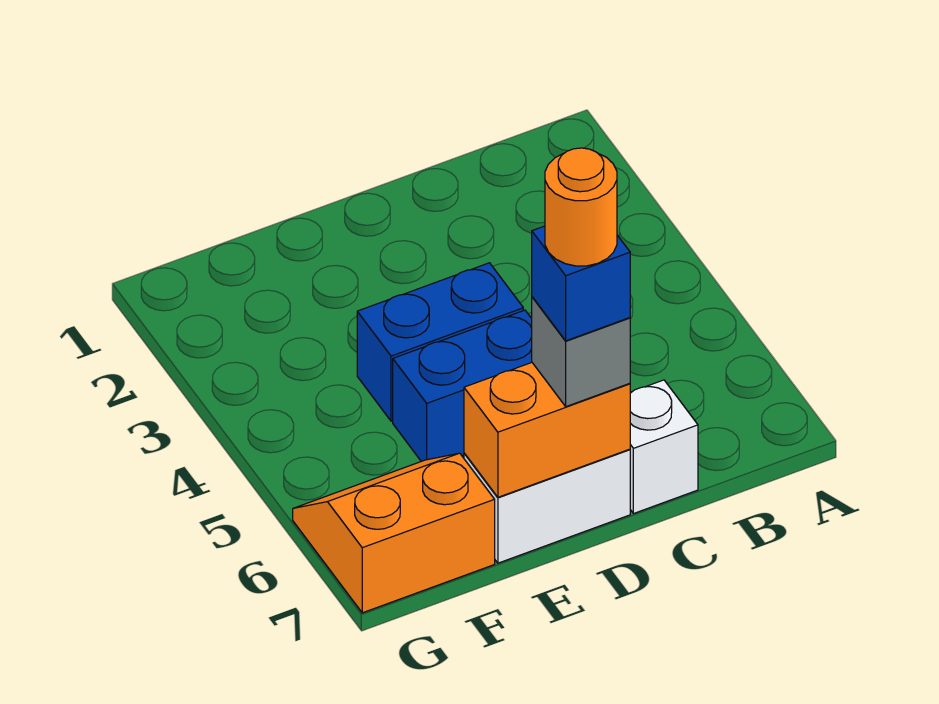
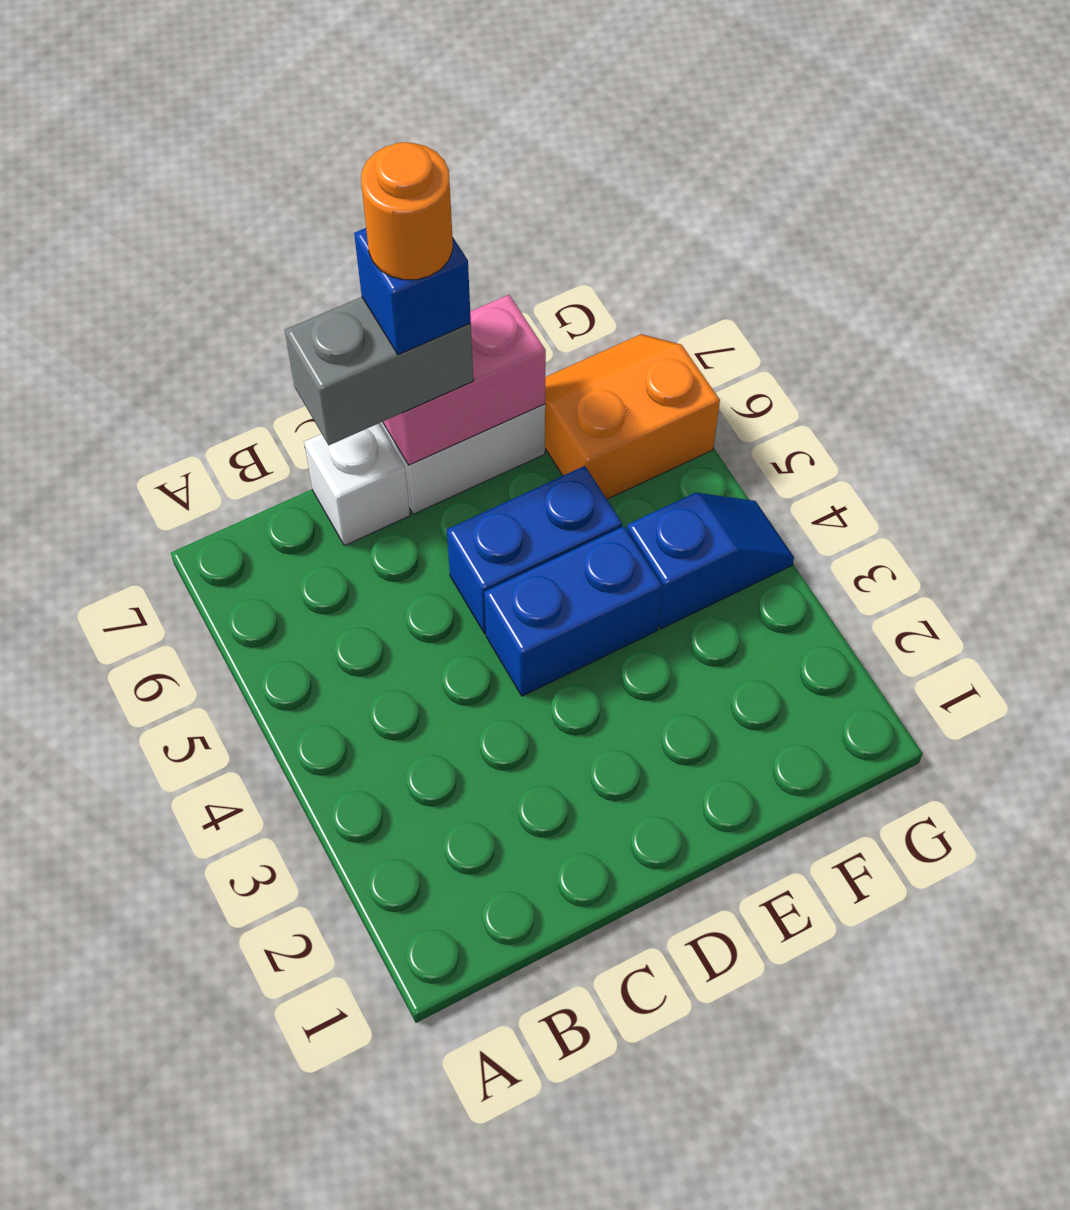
orange 1x2 brick [464,363,630,497] -> pink 1x2 brick [383,295,546,465]
grey 1x1 brick [532,297,630,407] -> grey 1x2 brick [285,297,473,445]
none -> blue 1x2 slope [627,493,794,629]
orange 2x2 slope [293,453,495,613] -> orange 2x2 slope turned to [545,334,720,499]

